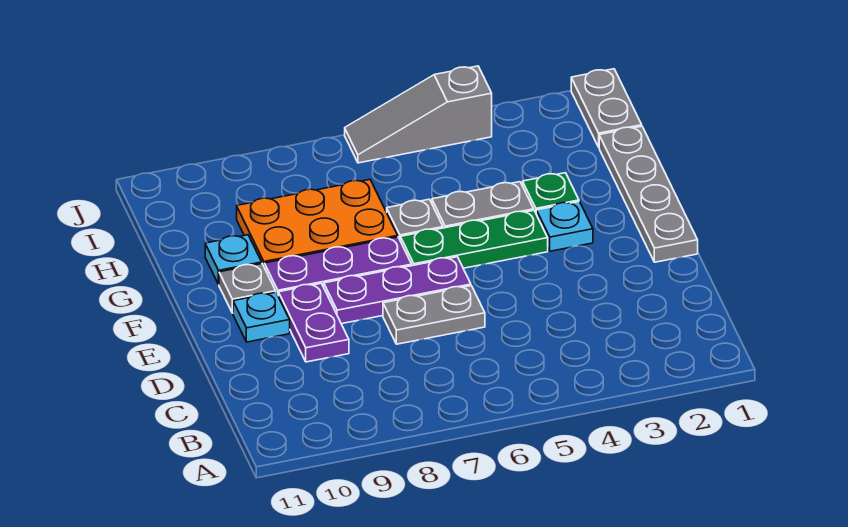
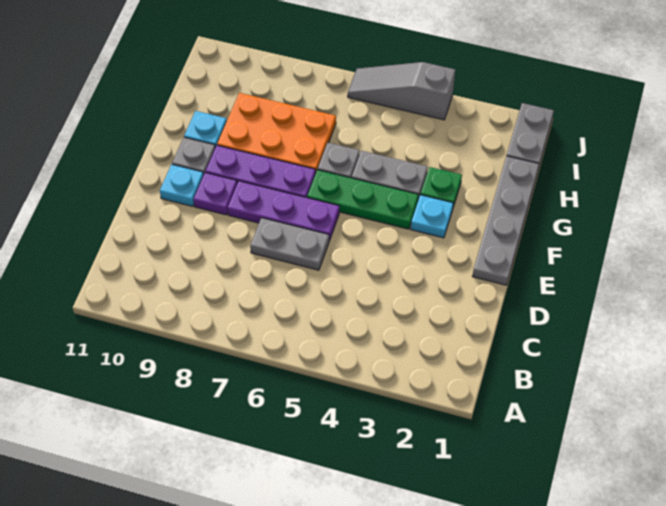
purple 1x2 plate [278,283,349,362] -> purple 1x1 plate [193,173,237,215]

